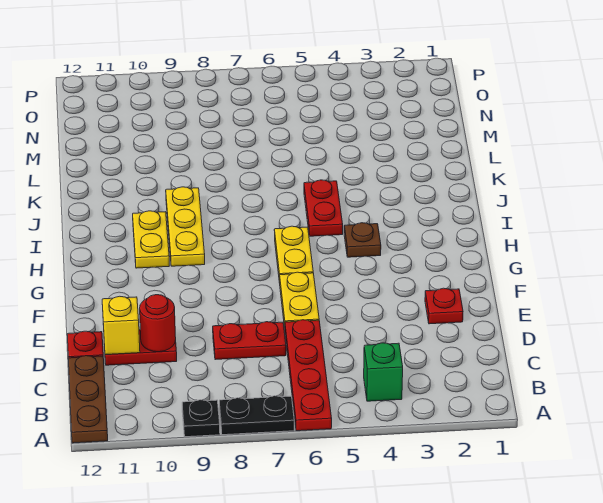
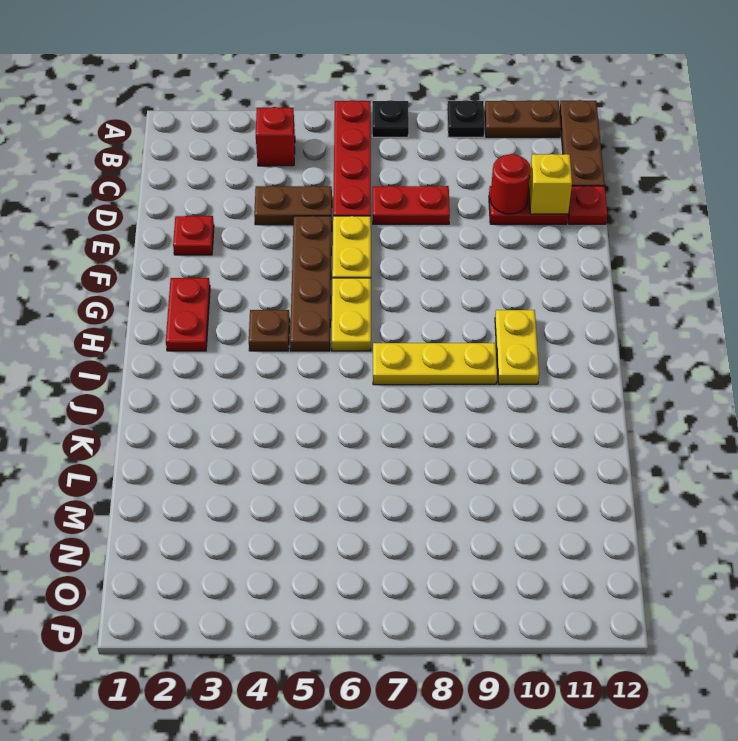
black 1x2 plate [219,396,294,435] -> black 1x1 plate [372,100,409,137]
none -> brown 1x2 plate [485,100,561,137]
green 1x1 brick [364,343,403,401] -> red 1x1 brick [256,107,295,166]
none -> brown 1x2 plate [254,186,332,225]
none -> brown 1x4 plate [290,216,332,351]
yellow 1x3 plate [166,187,205,266] -> yellow 1x3 plate turned to [373,343,497,385]
red 1x2 plate [304,180,343,236] -> red 1x2 plate moved to [166,278,210,351]

